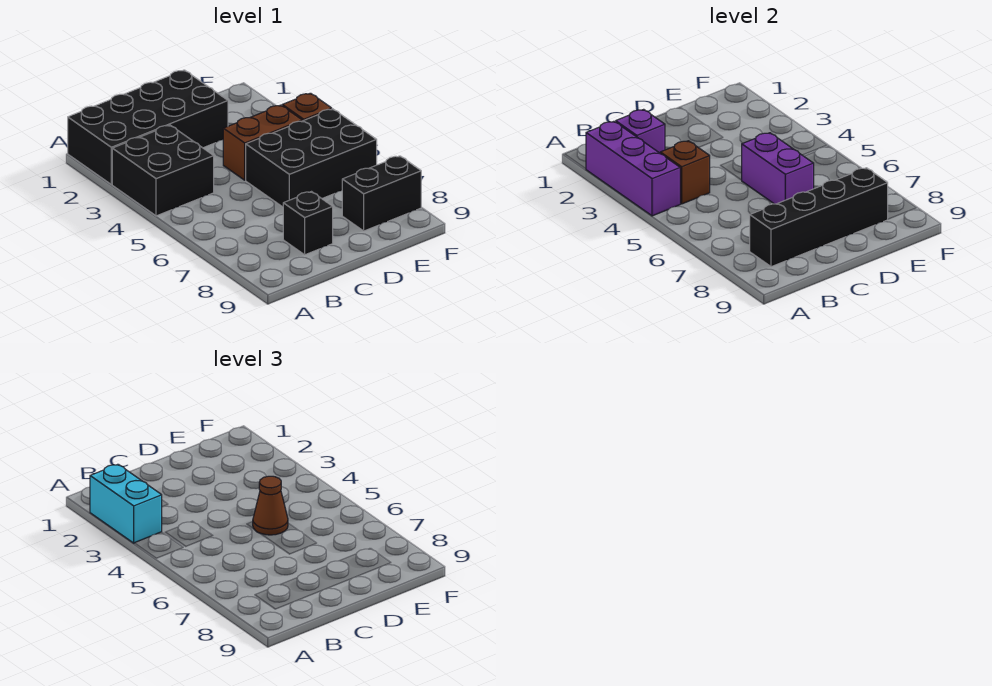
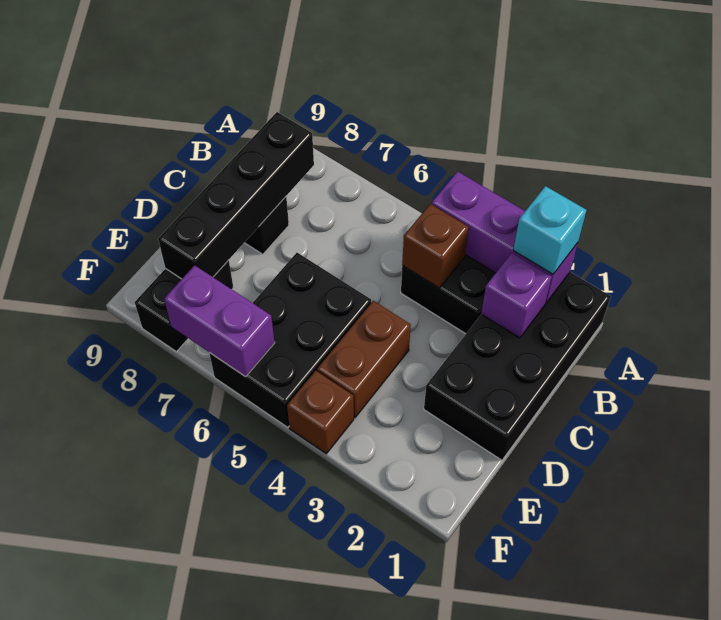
cyan 1x2 brick [90,464,162,543] -> cyan 1x1 brick [513,186,586,274]
purple 1x2 brick [741,133,814,204] -> purple 1x2 brick moved to [164,265,275,377]
brown 1x1 cone [253,476,288,535] -> none

